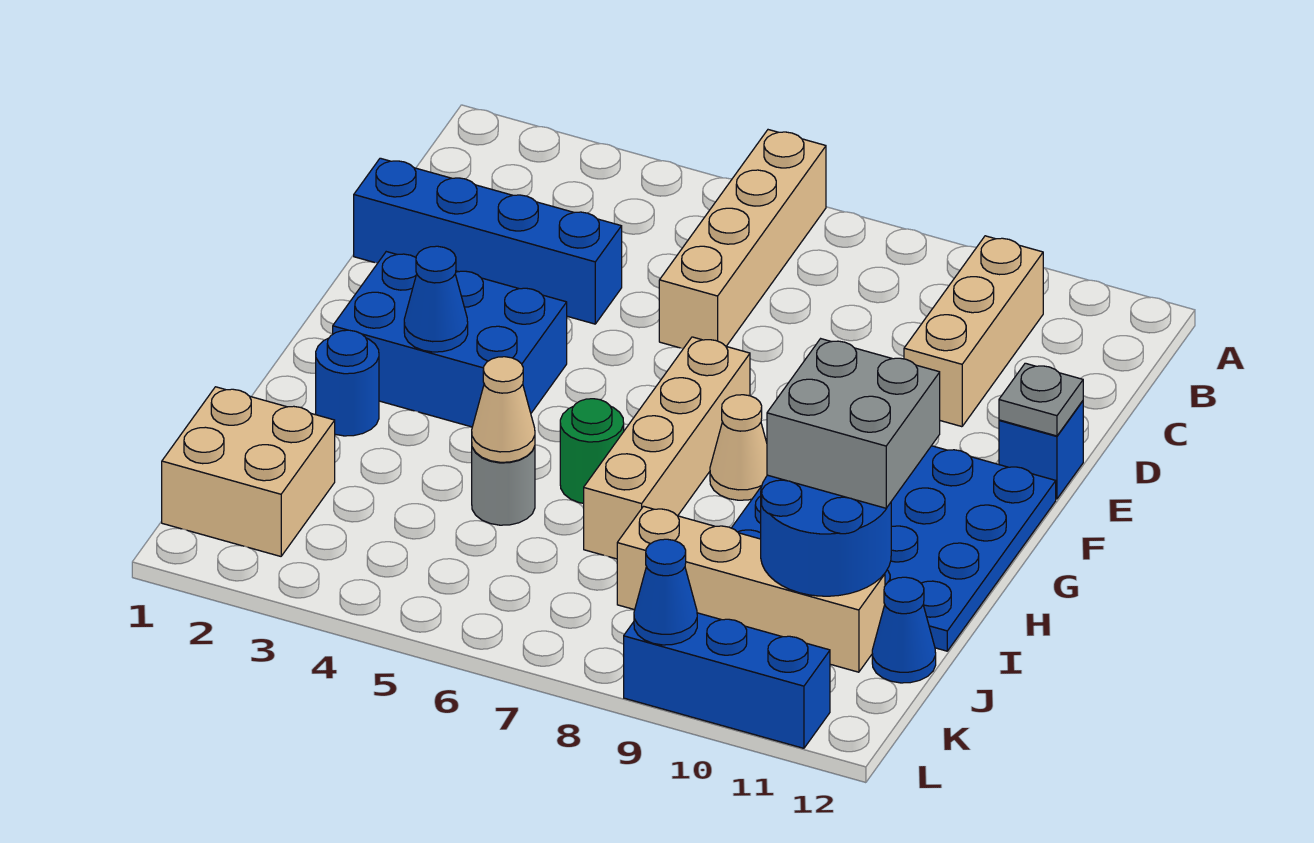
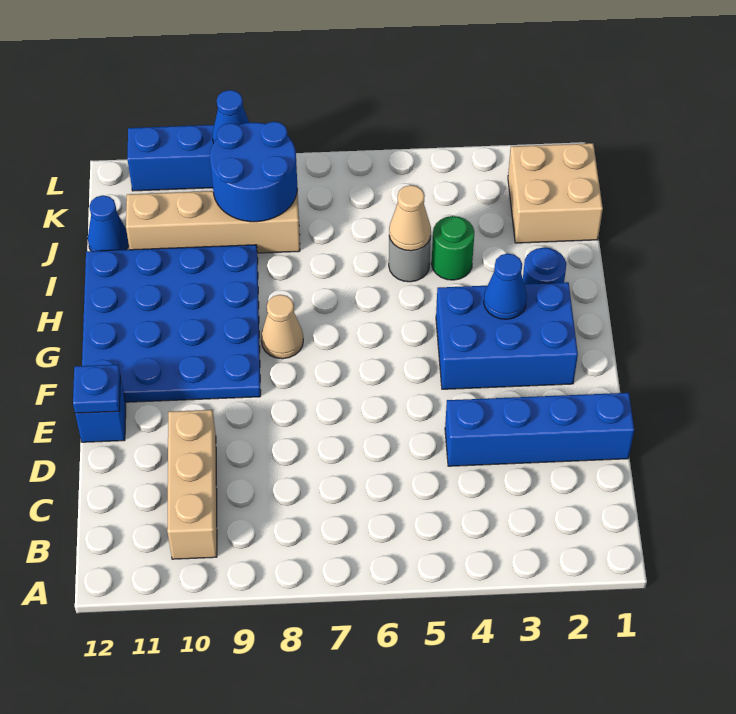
tan 1x4 brick [659,130,826,349] -> none
grey 1x1 plate [999,363,1083,436] -> blue 1x1 plate [73,365,120,413]
tan 1x4 brick [584,337,750,559] -> none
green 1x1 round brick [560,399,624,503] -> green 1x1 round brick moved to [432,216,474,280]
grey 2x2 brick [767,339,940,508] -> none
blue 2x2 round brick [761,475,891,596] -> blue 2x2 round brick moved to [210,122,297,222]

